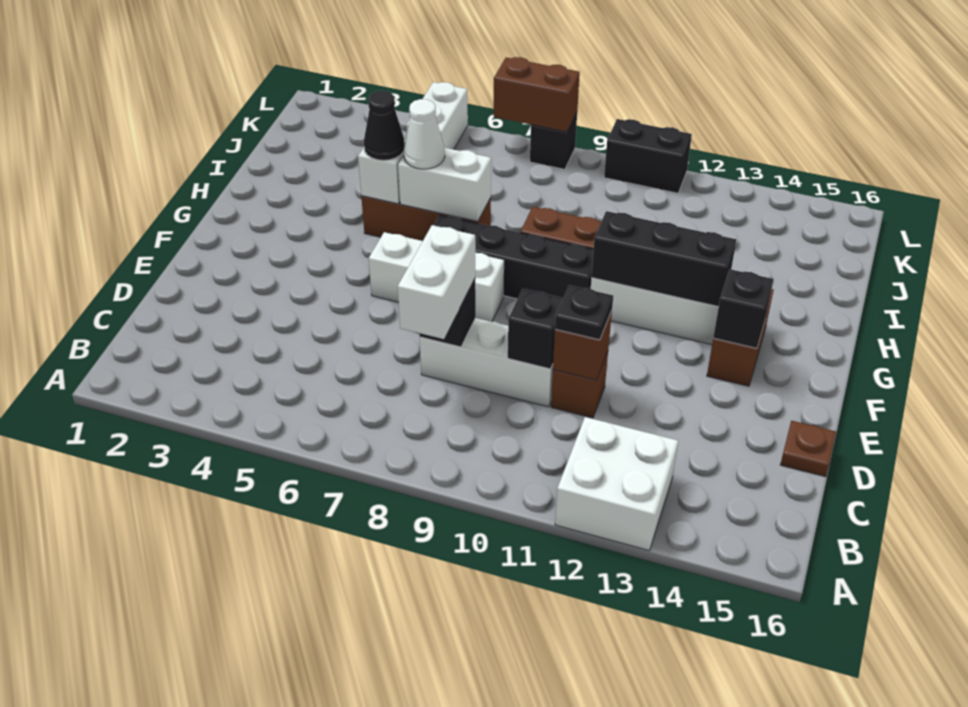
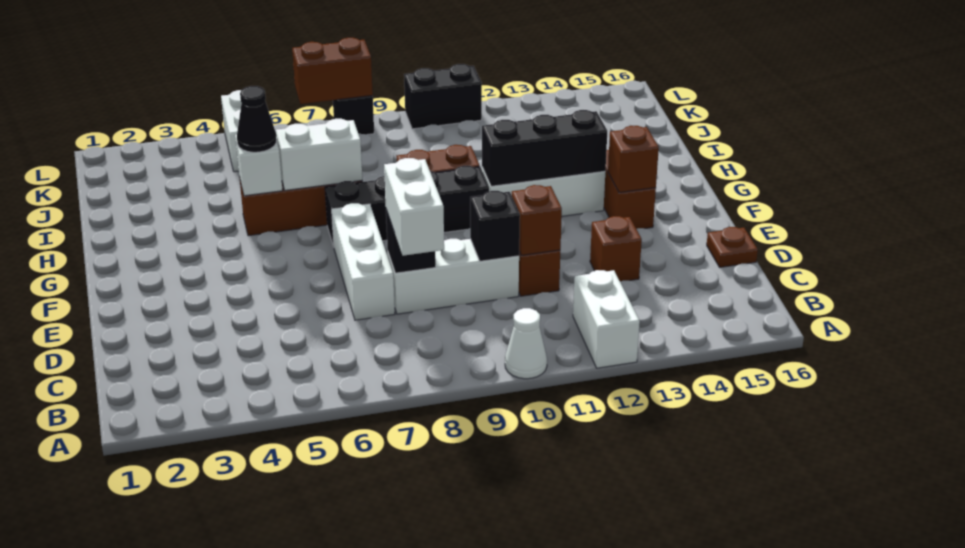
white 2x2 brick [555,417,678,551] -> white 1x2 brick [573,270,640,368]
black 1x1 plate [555,285,613,340] -> none
none -> brown 1x1 brick [590,216,642,282]
white 1x3 brick [369,232,504,322] -> white 1x3 brick turned to [332,203,395,320]
black 1x1 brick [713,269,774,348] -> brown 1x1 brick [608,126,659,193]
white 1x1 cone [404,99,445,169] -> white 1x1 cone moved to [505,308,547,379]

